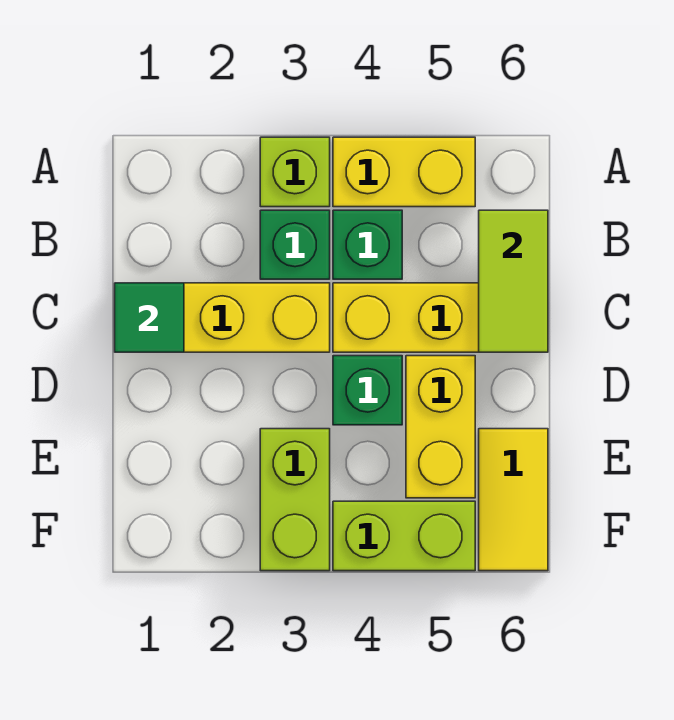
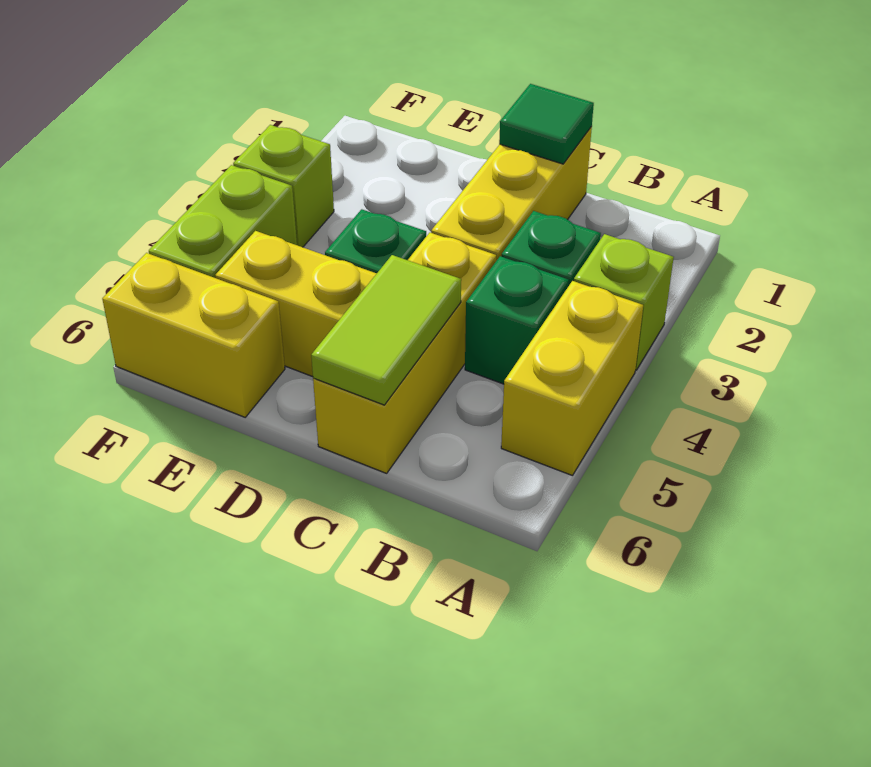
lime 1x2 tile [479,210,548,352] -> lime 1x2 tile turned to [311,255,461,405]
lime 1x2 brick [260,429,330,571] -> lime 1x1 brick [233,125,334,247]
yellow 1x2 tile [479,429,548,571] -> yellow 1x2 brick [102,253,285,417]

